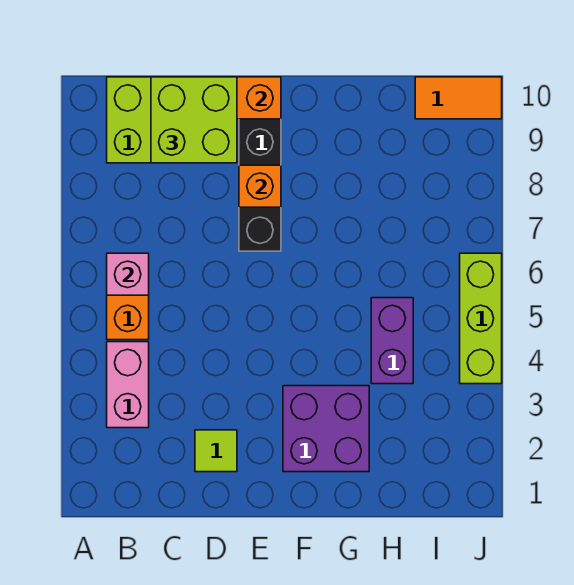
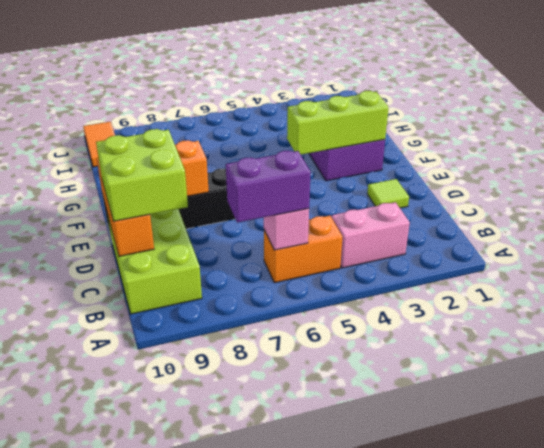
purple 1x2 brick [371,298,413,384] -> purple 1x2 brick moved to [226,151,311,223]
lime 1x3 brick [460,253,502,384] -> lime 1x3 brick moved to [287,91,389,155]

